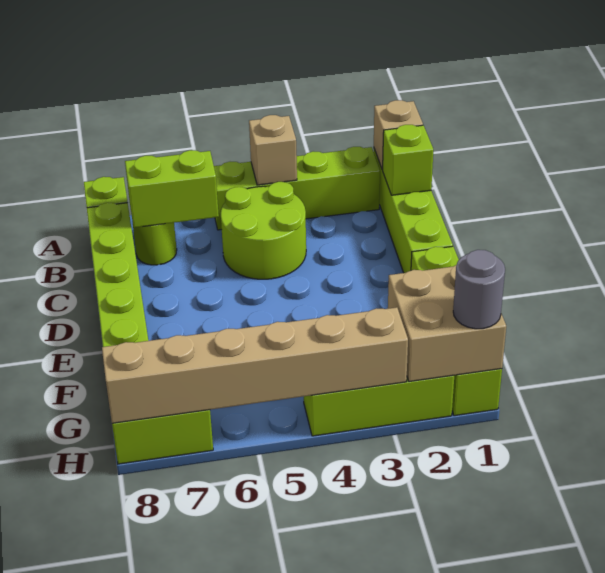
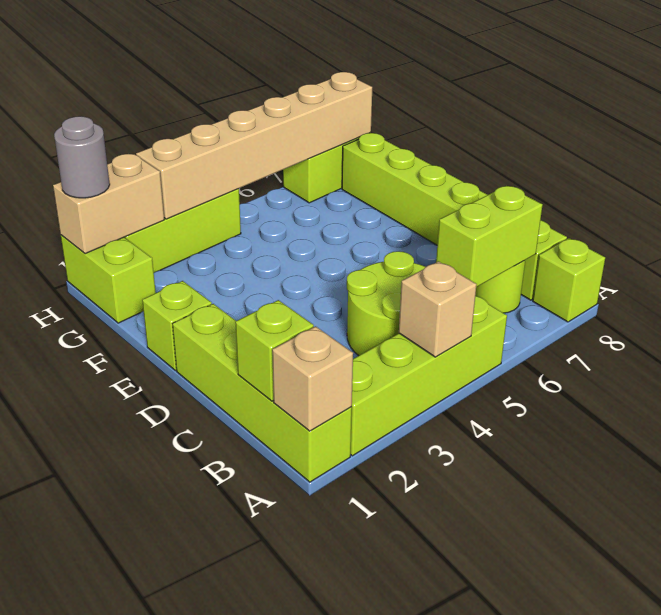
tan 2x2 brick [388,265,506,382] -> tan 1x2 brick [53,154,164,254]

